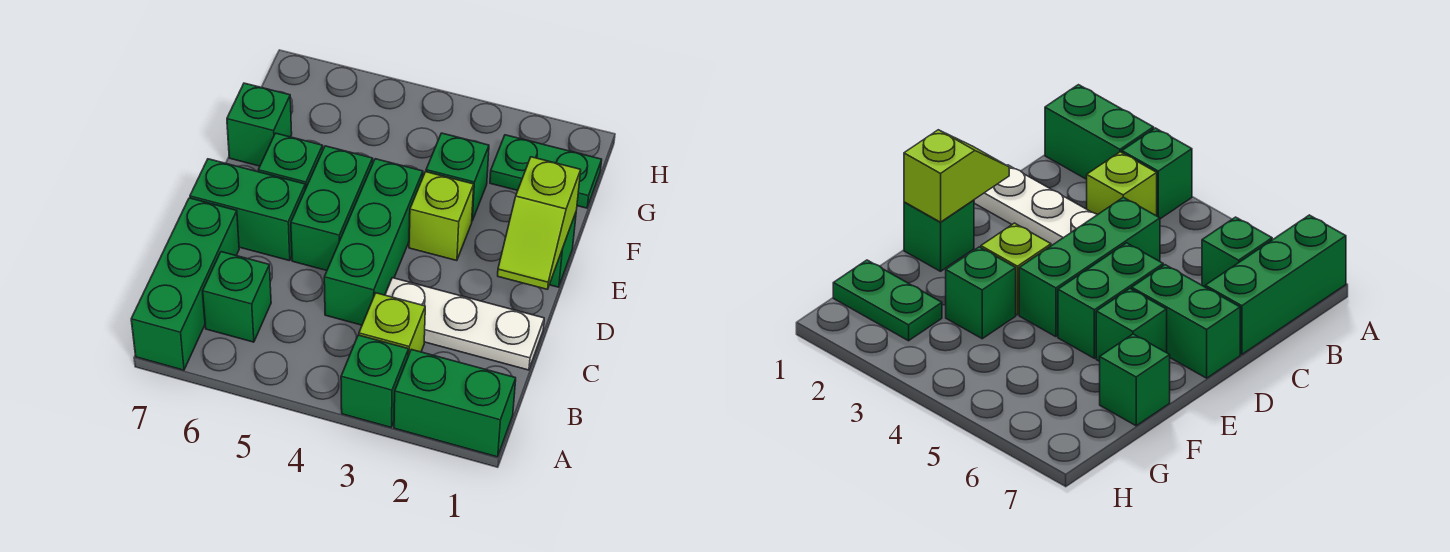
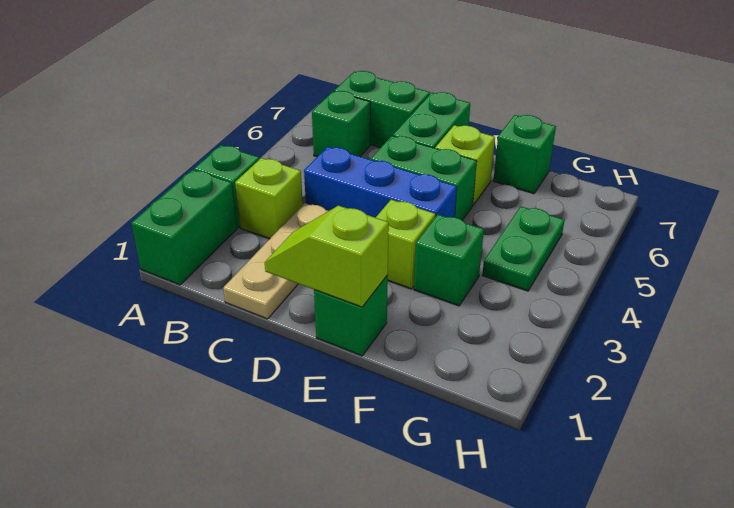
green 1x3 brick [131,198,239,370] -> green 1x2 brick [334,71,430,148]
white 1x3 plate [385,278,544,370] -> tan 1x3 plate [223,203,328,319]
green 1x3 brick [324,159,423,325] -> blue 1x3 brick [304,147,457,218]
green 1x1 brick [258,133,323,189] -> lime 1x1 brick [435,125,495,205]
green 1x2 plate [490,135,602,208] -> green 1x2 plate moved to [482,206,564,291]

